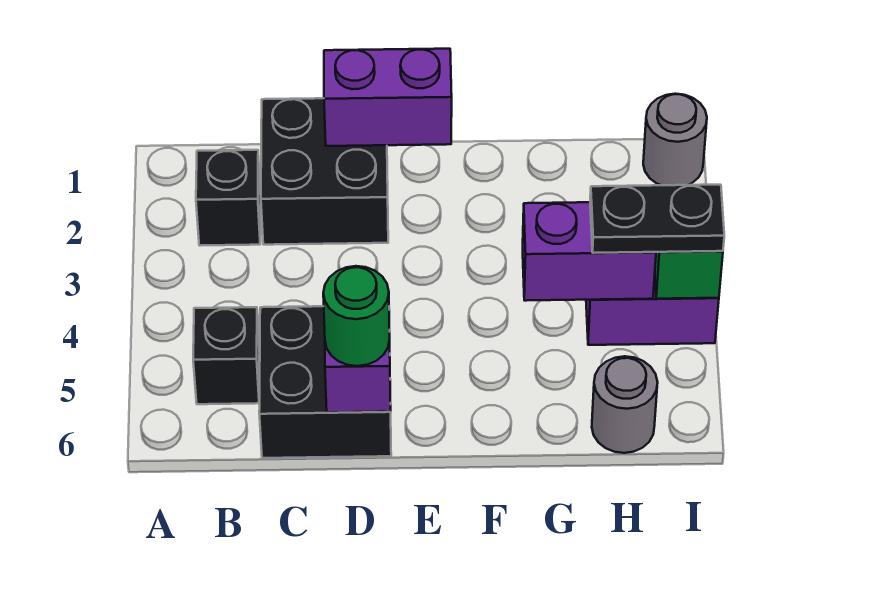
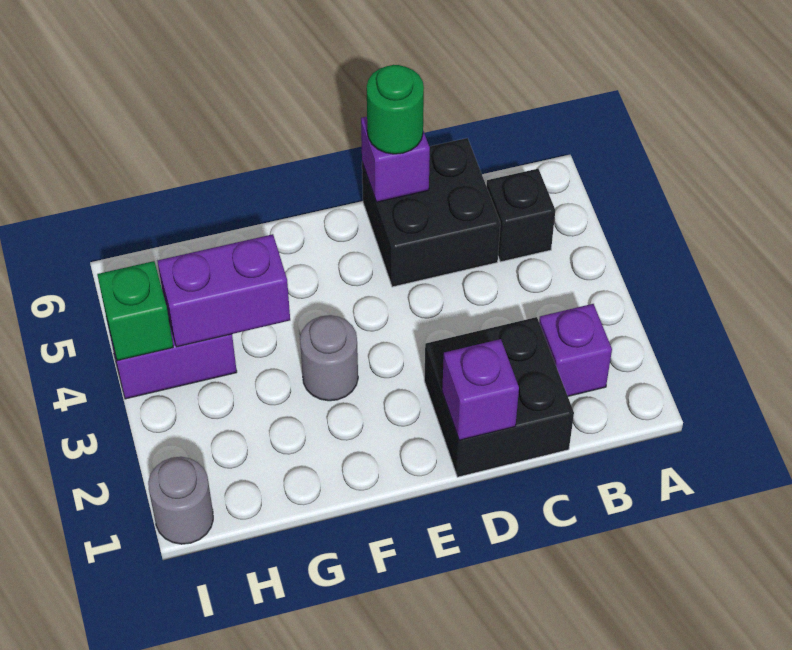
black 1x1 brick [196,150,261,246] -> purple 1x1 brick [539,304,612,396]
purple 1x2 brick [324,49,452,146] -> purple 1x1 brick [442,339,519,440]
black 1x2 plate [590,185,724,253] -> none
grey 1x1 round brick [592,356,658,453] -> grey 1x1 round brick moved to [300,315,358,401]

